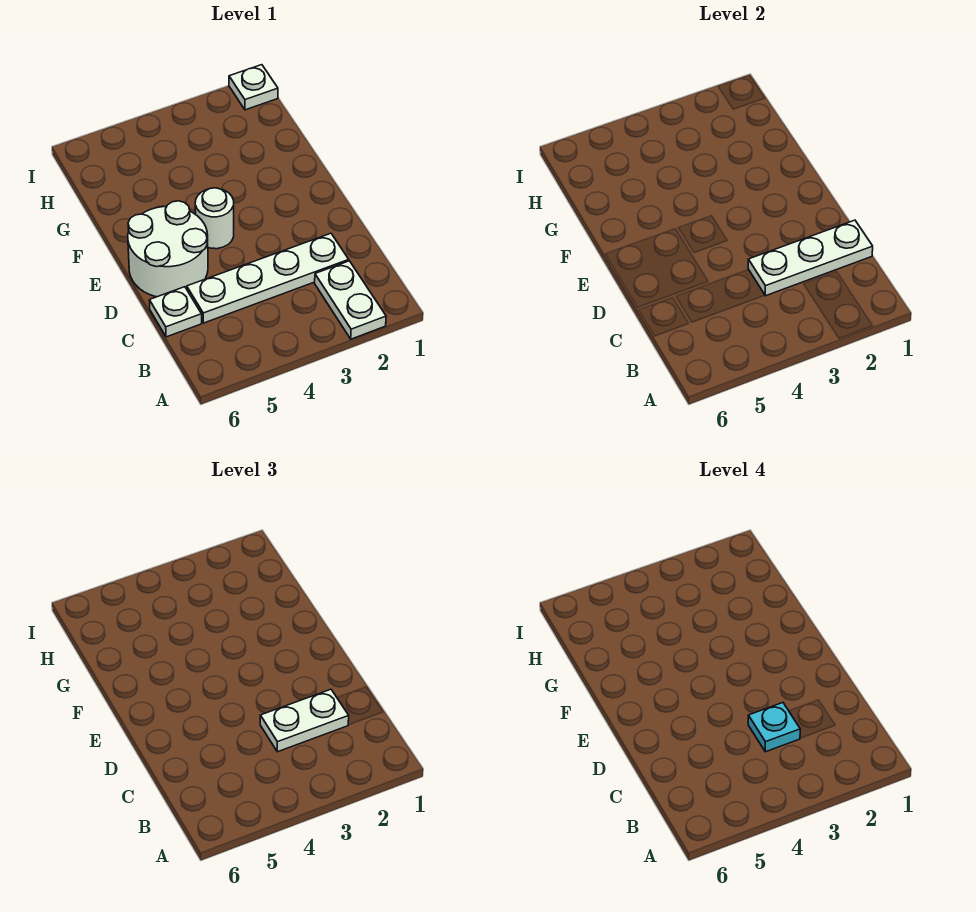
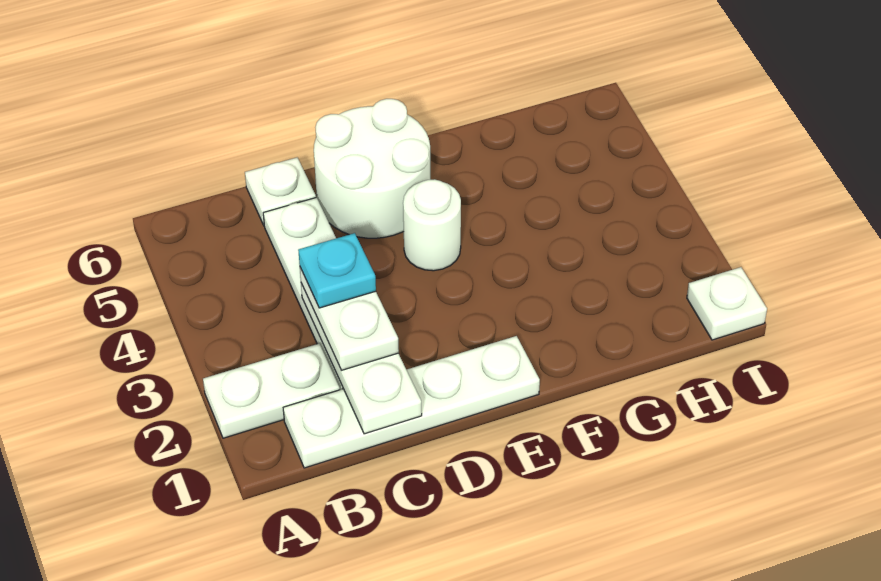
none -> white 1x4 plate [283,336,540,468]

